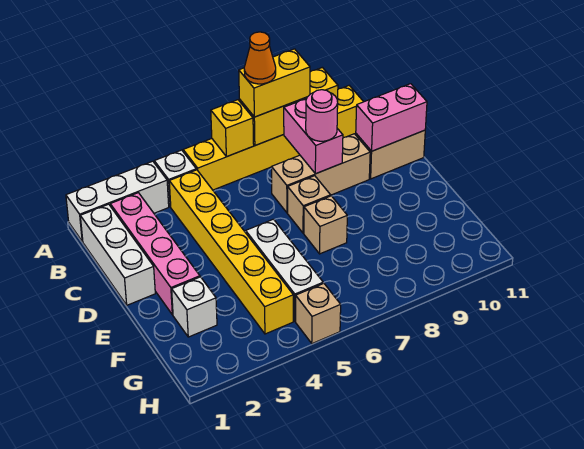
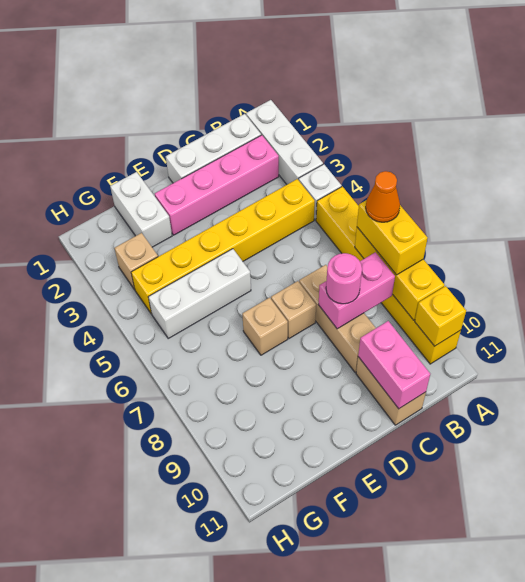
yellow 1x1 brick [211,100,254,157] -> yellow 1x1 brick moved to [415,286,466,346]
white 1x1 brick [172,277,217,337] -> white 1x2 brick [110,172,172,247]
tan 1x1 brick [296,283,341,344] -> tan 1x1 brick moved to [114,233,158,290]

